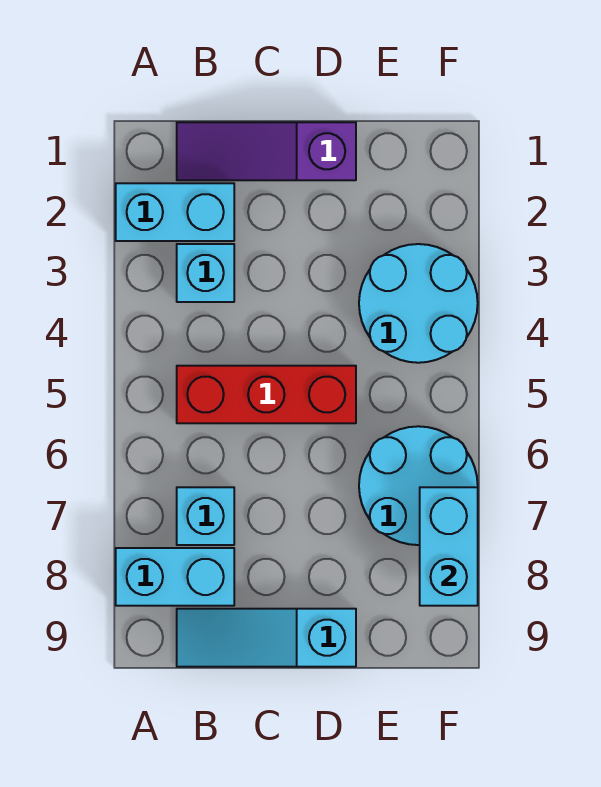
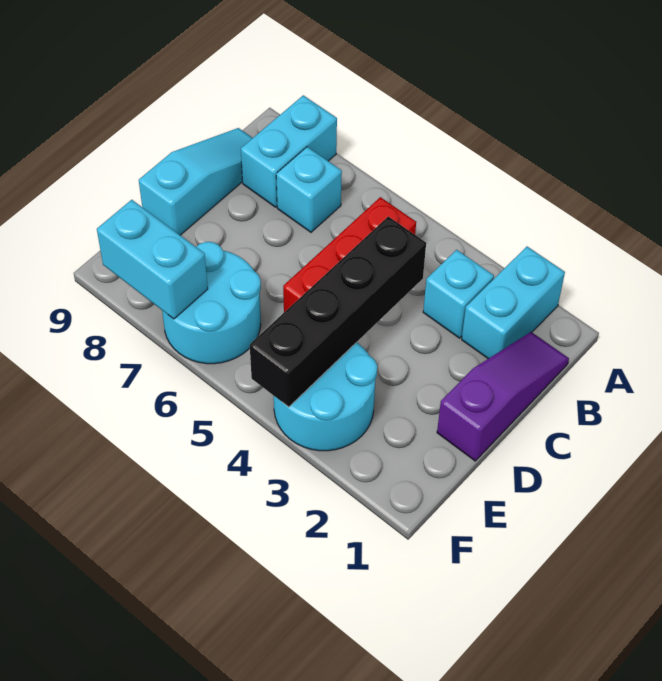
none -> black 1x4 brick [250,216,426,407]

